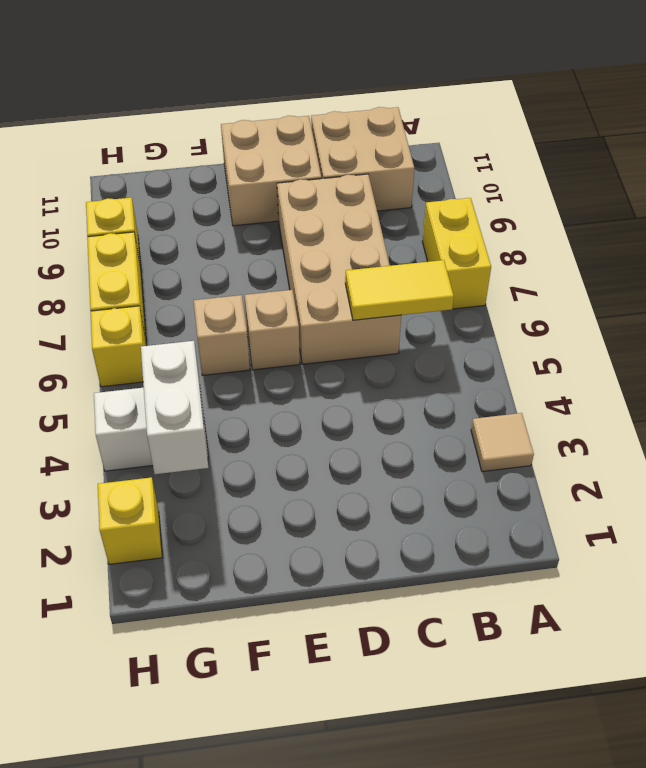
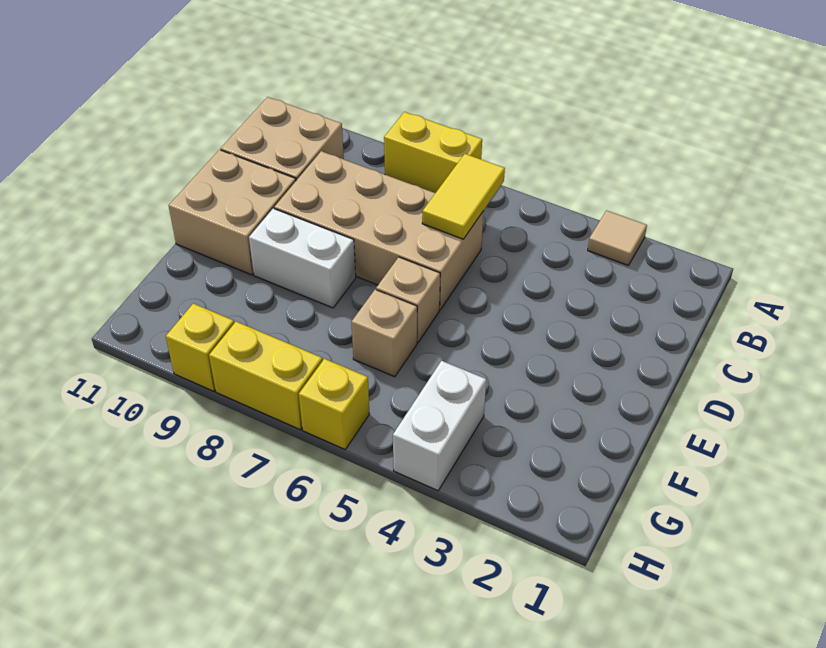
white 1x2 brick [141,341,208,474] -> white 1x2 brick moved to [249,208,356,308]
yellow 1x1 brick [98,477,162,564] -> none

